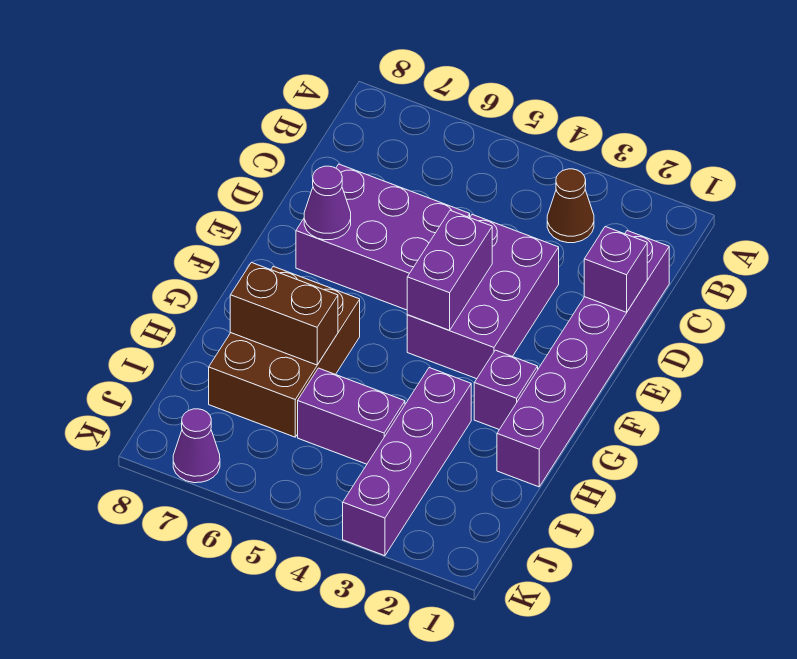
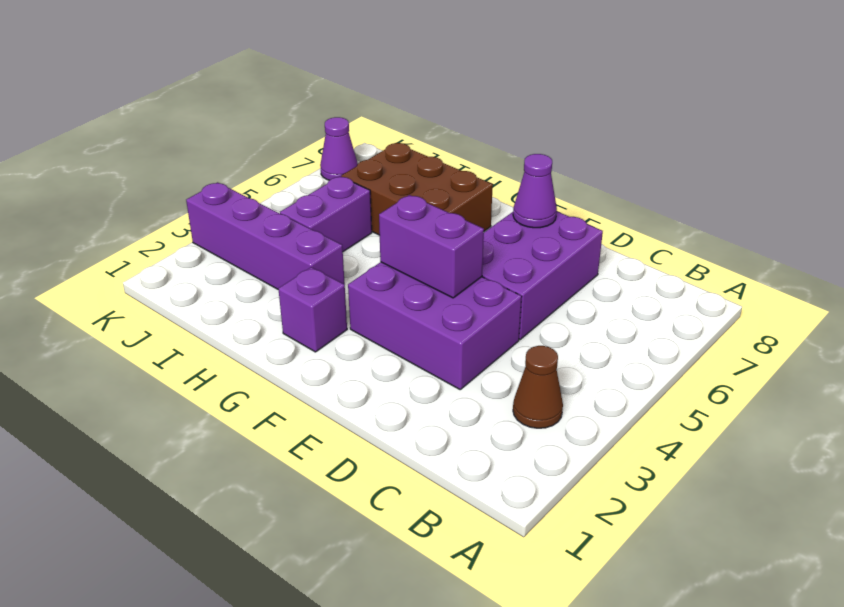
purple 1x6 brick [497,231,669,487] -> none
purple 1x1 brick [584,227,647,312] -> none
brown 1x2 brick [230,262,338,365] -> none

